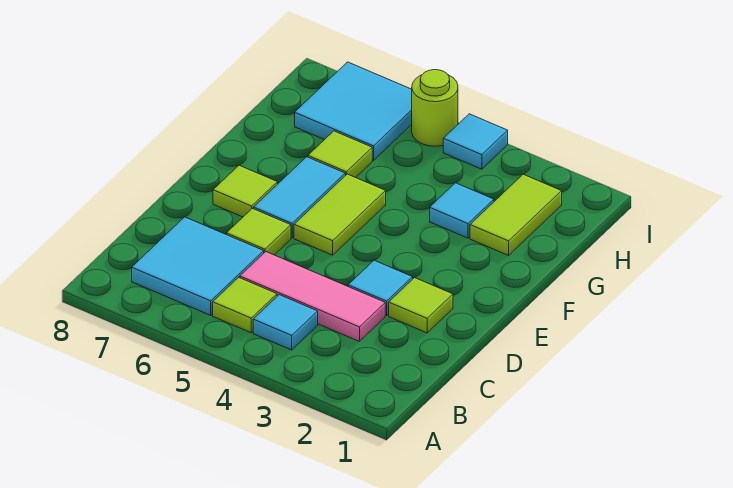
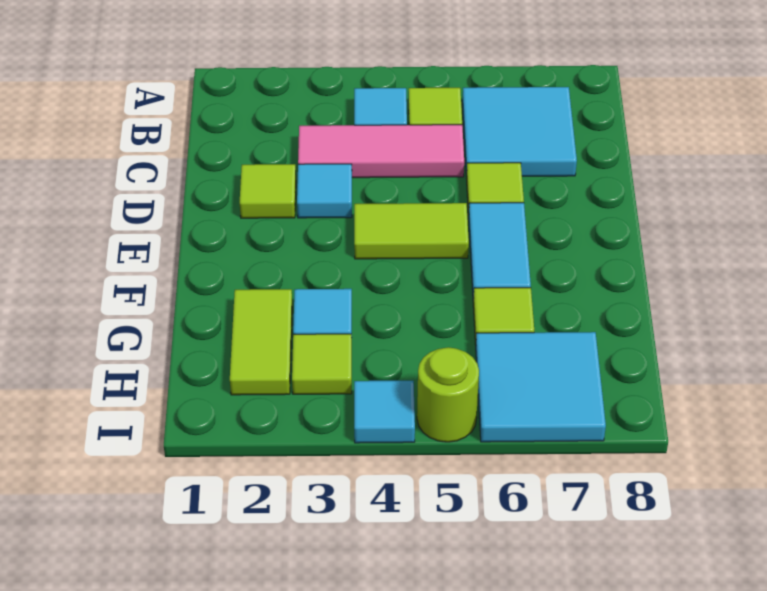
lime 1x2 tile [294,174,386,255] -> lime 1x2 tile turned to [354,203,469,259]
lime 1x1 tile [213,165,277,217] -> lime 1x1 tile moved to [292,334,352,394]

